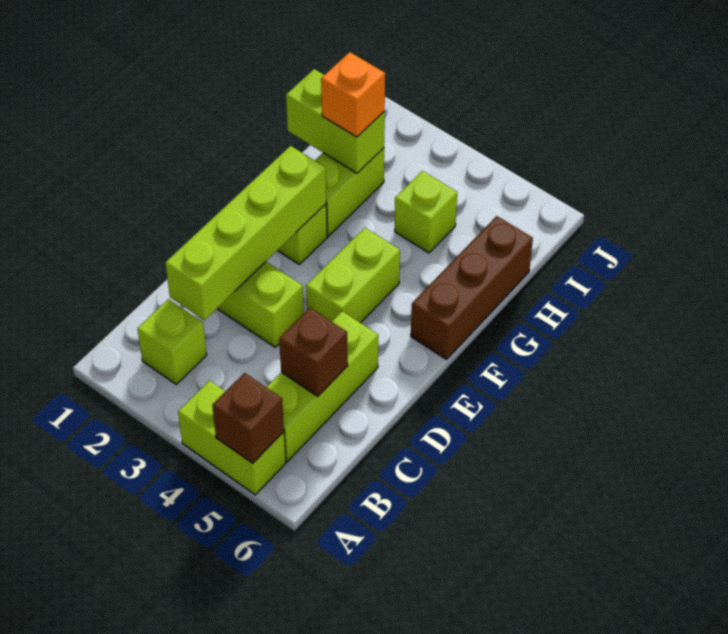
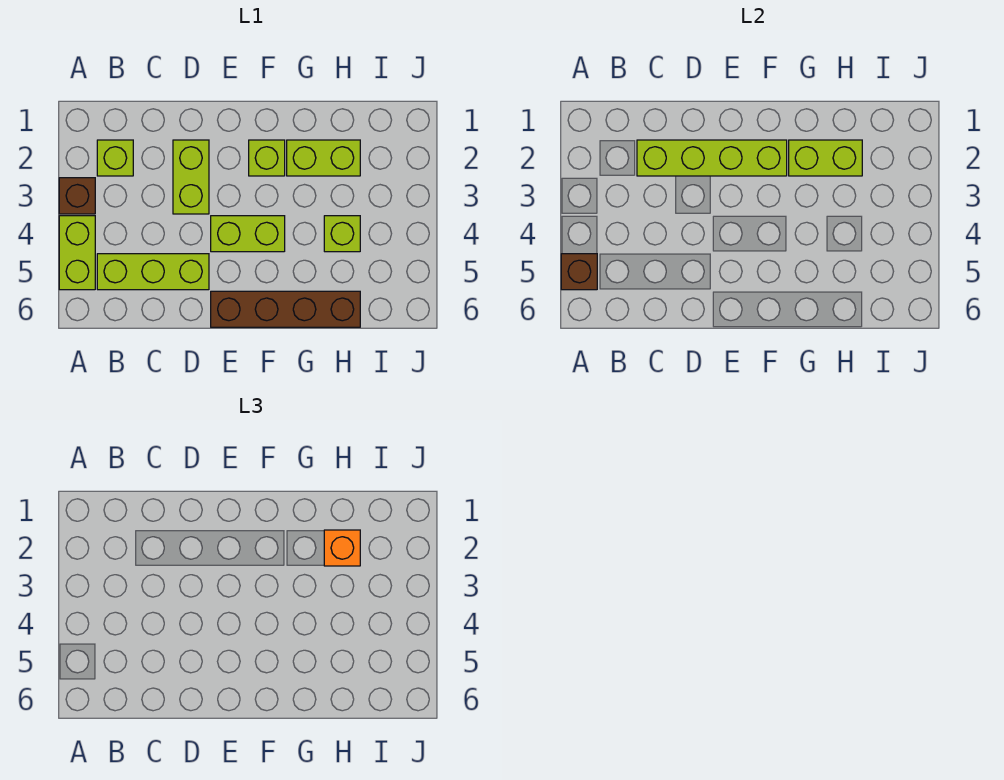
brown 1x1 brick [279,308,348,396] -> brown 1x1 brick moved to [59,178,95,214]
brown 1x3 brick [411,216,533,359] -> brown 1x4 brick [211,291,360,327]
lime 1x2 brick [286,69,385,173] -> lime 1x2 brick turned to [789,140,862,176]

